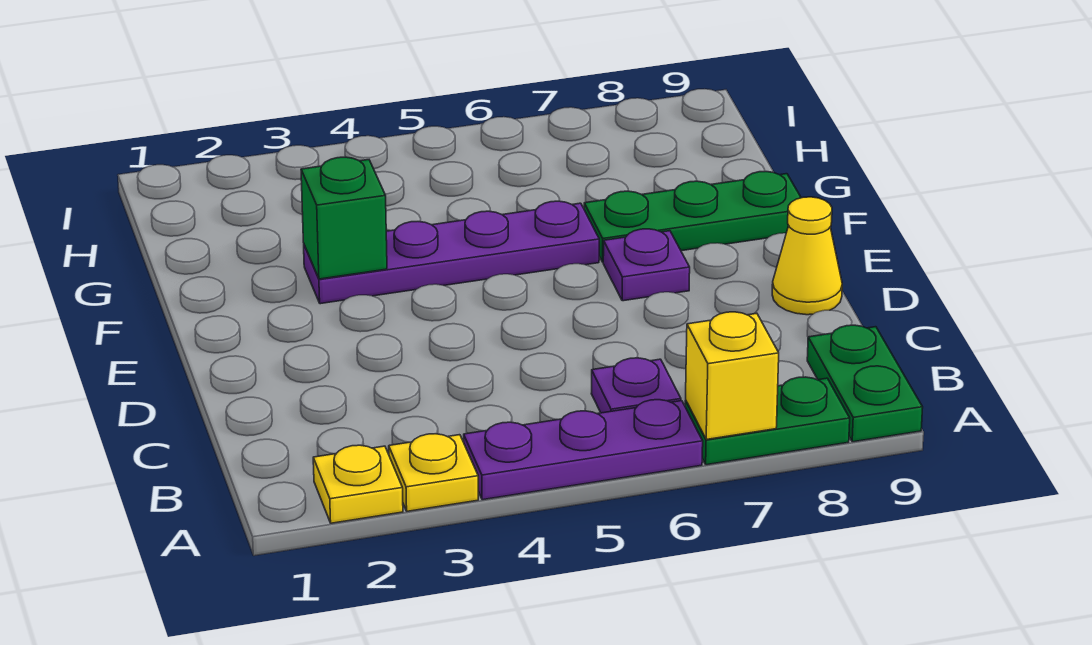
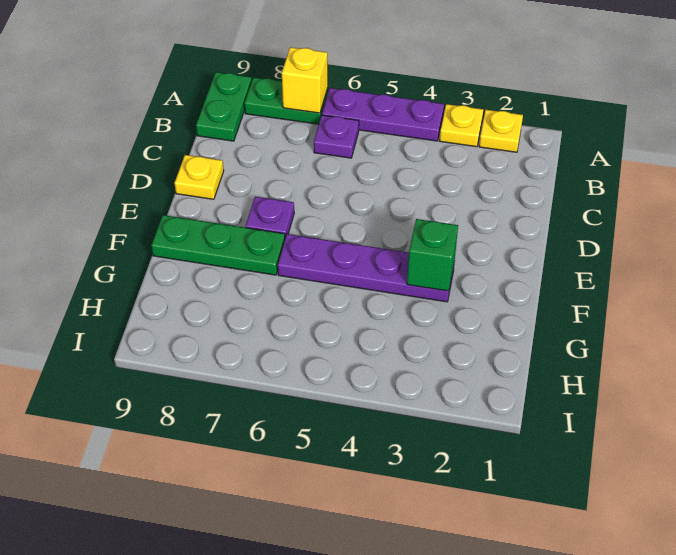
yellow 1x1 cone [772,197,842,315] -> yellow 1x1 plate [175,155,224,199]

